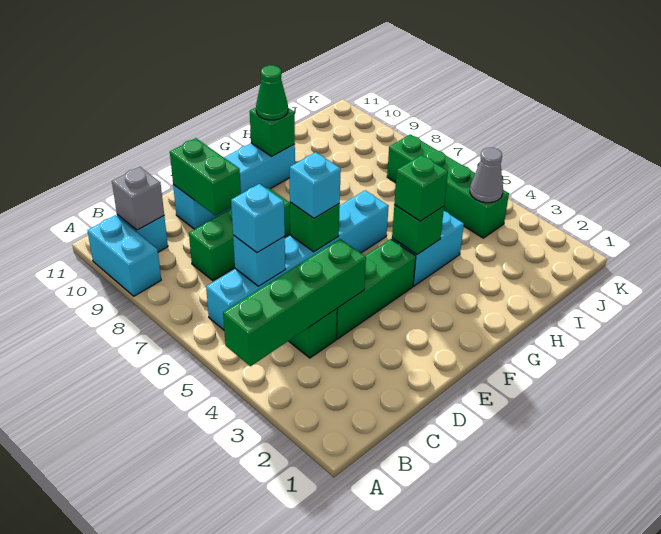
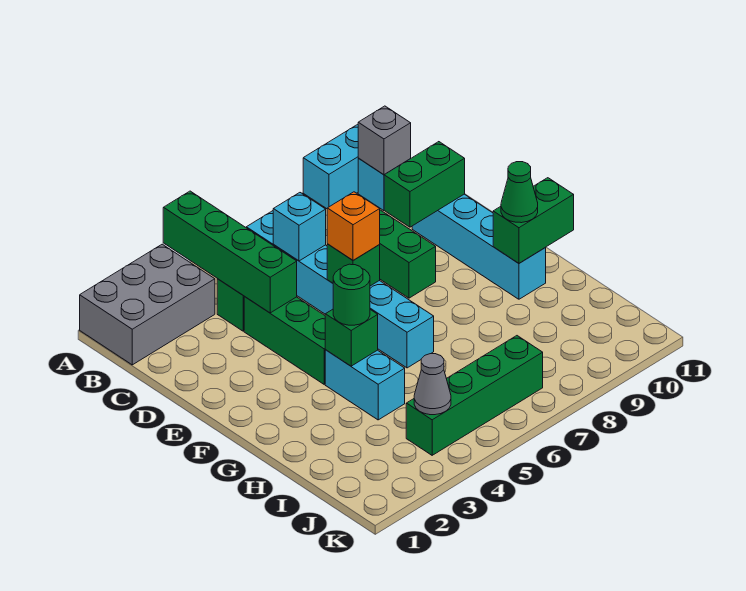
none -> grey 2x3 brick [80,244,215,365]
cyan 1x1 brick [231,184,285,253] -> none
cyan 1x1 brick [290,152,341,218] -> orange 1x1 brick [327,192,380,260]
green 1x1 brick [394,155,448,221] -> green 1x1 round brick [333,264,370,325]
green 1x1 brick [250,108,295,156] -> green 1x2 brick [493,178,574,263]

